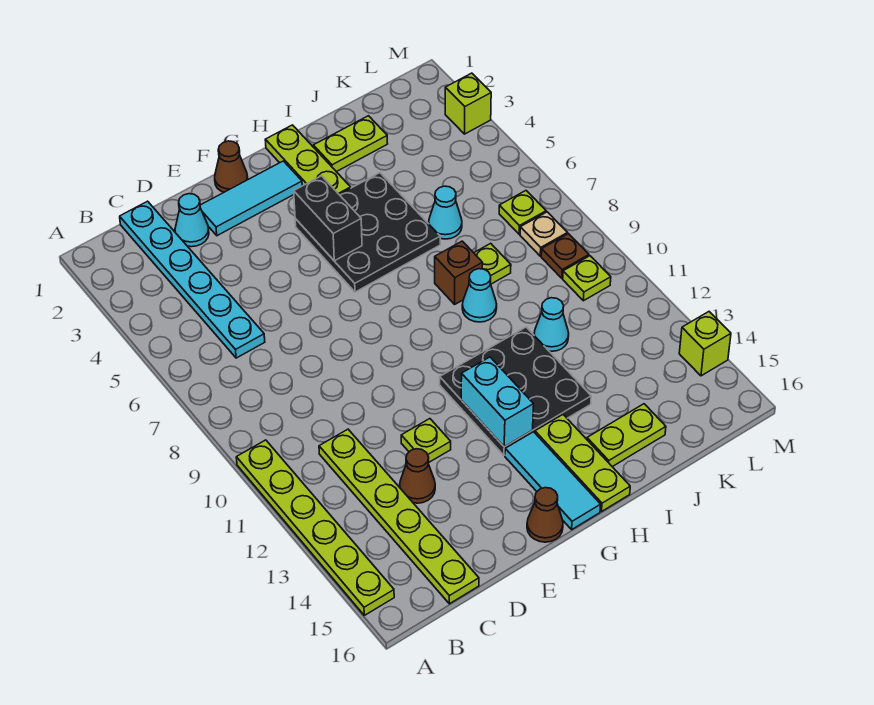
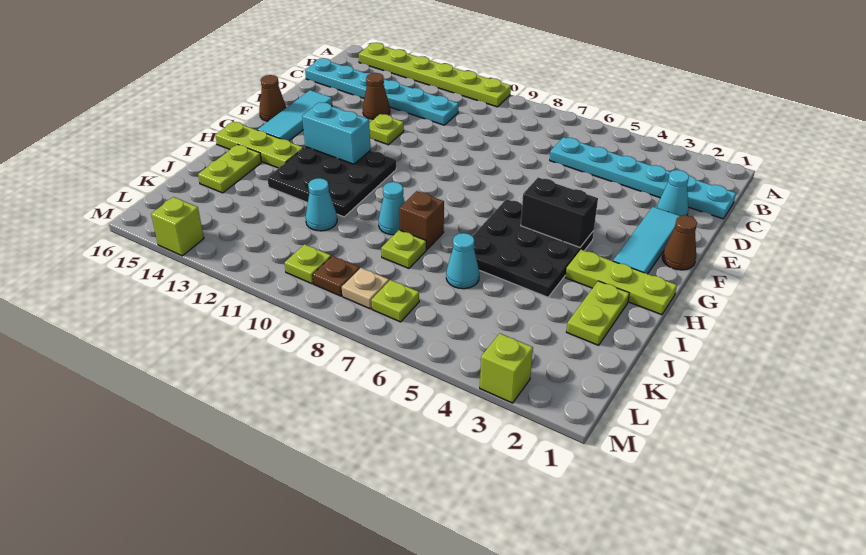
lime 1x6 plate [319,429,479,604] -> cyan 1x6 plate [305,58,459,125]
cyan 1x3 tile [505,432,601,529] -> cyan 1x3 tile turned to [258,90,332,141]

